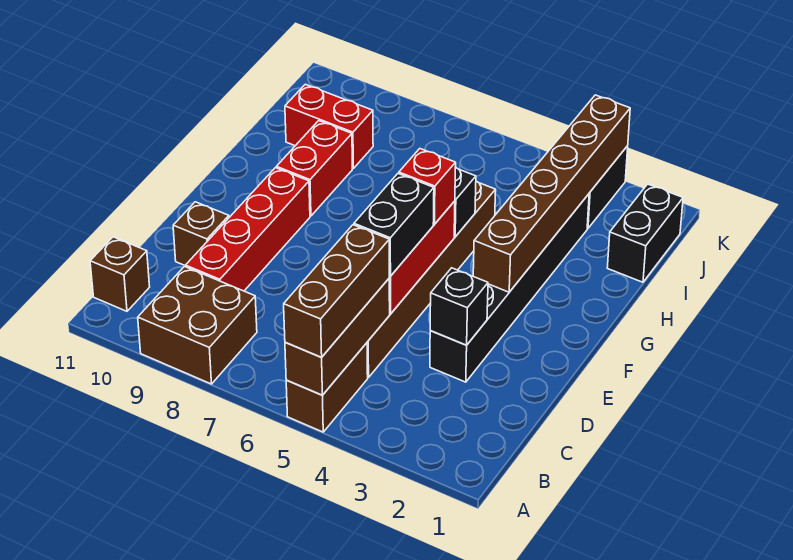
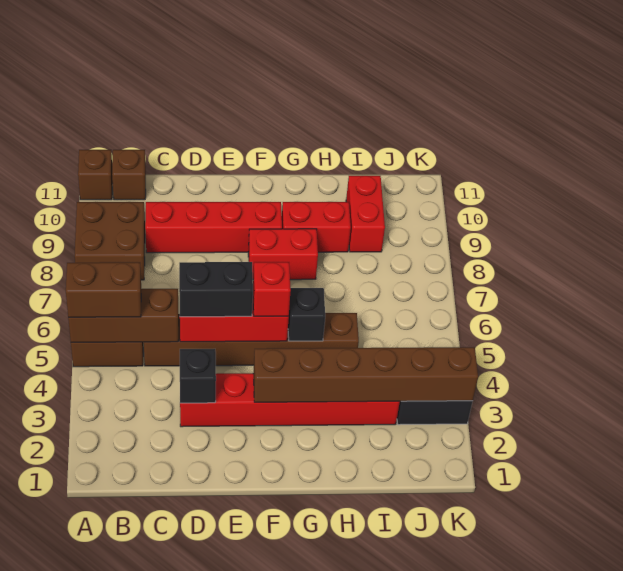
brown 1x3 brick [284,225,389,357] -> brown 1x2 brick [66,262,141,317]
black 1x6 brick [430,194,589,382] -> red 1x6 brick [180,373,400,427]
brown 1x1 brick [173,202,229,266] -> brown 1x1 brick moved to [78,150,113,200]
none -> red 1x2 brick [248,229,318,280]
black 1x2 brick [607,184,683,282] -> none

